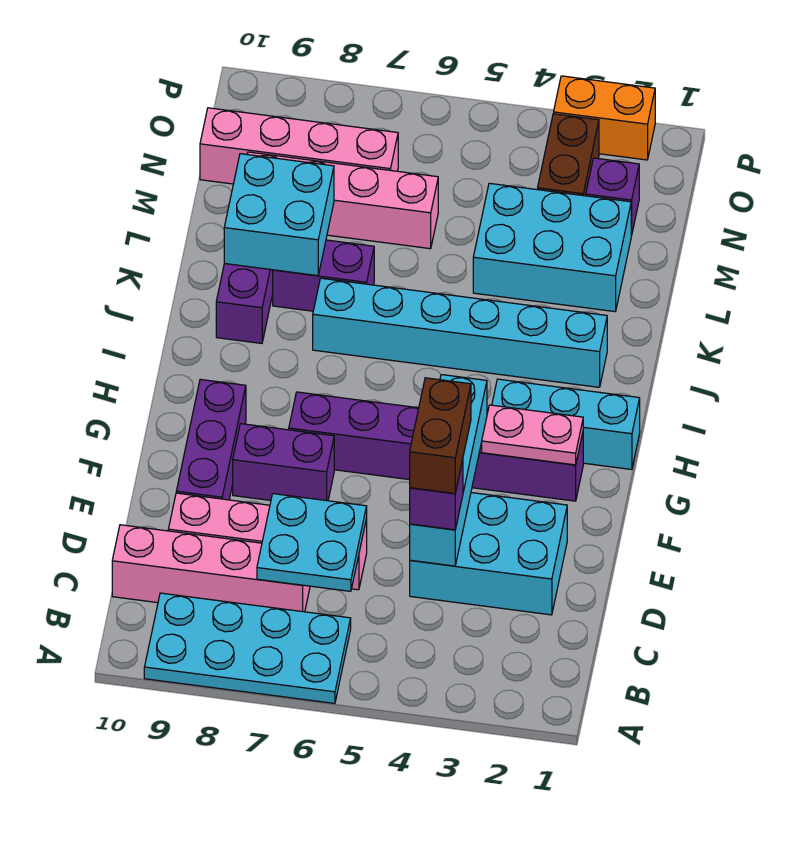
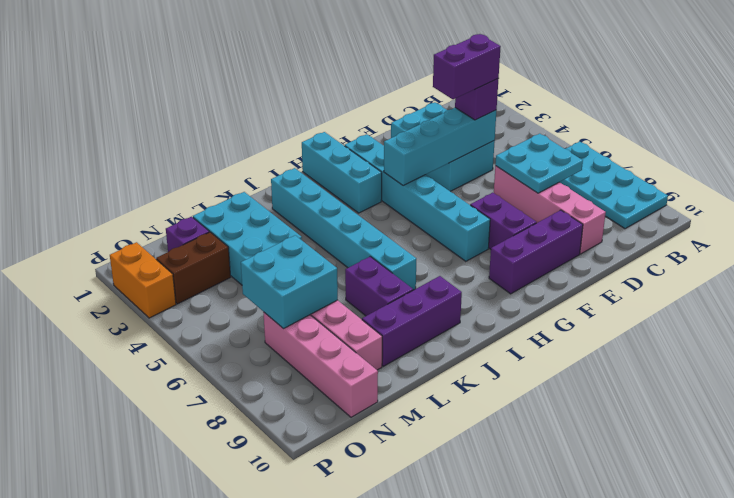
pink 1x4 brick [112,525,310,612] -> none
brown 1x2 brick [410,378,471,494] -> purple 1x2 brick [433,34,501,99]
purple 1x6 brick [289,392,583,501] -> cyan 1x6 brick [345,134,490,261]
pink 1x2 plate [482,405,583,465] -> none
cyan 2x2 brick [224,154,334,276] -> cyan 2x2 brick moved to [241,235,338,329]

